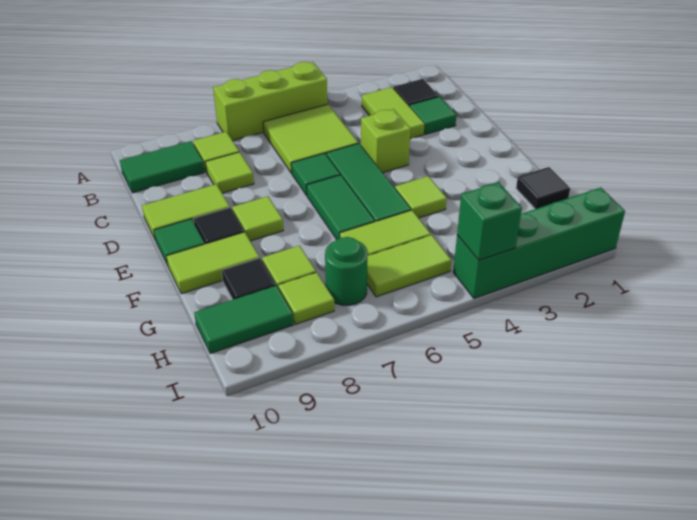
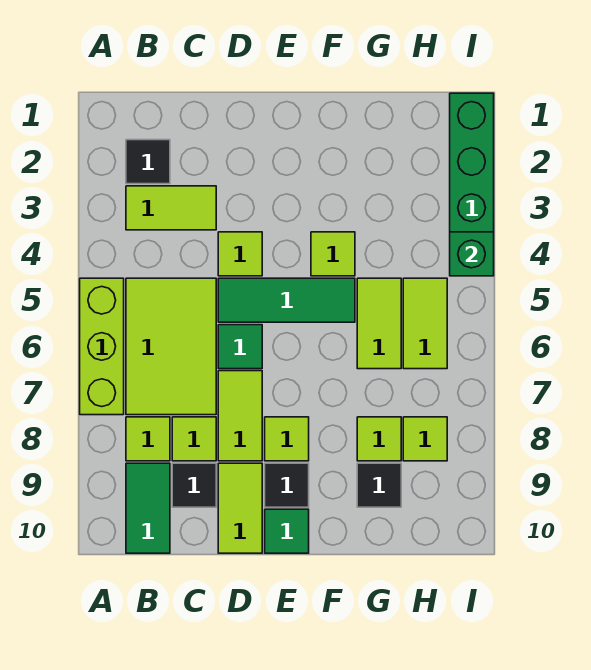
lime 2x2 tile [263,104,358,173] -> lime 2x3 tile [126,278,216,415]
green 1x1 tile [410,97,457,134] -> none
lime 1x1 brick [361,109,411,173] -> lime 1x1 tile [218,232,262,276]
green 1x2 tile [307,175,375,240] -> none
lime 1x2 tile [167,232,260,294] -> lime 1x2 tile moved to [218,371,262,461]
black 1x1 tile [516,167,570,209] -> black 1x1 tile moved to [172,463,216,507]
green 1x1 round brick [325,237,368,305] -> none
green 1x2 tile [194,286,293,353] -> none

